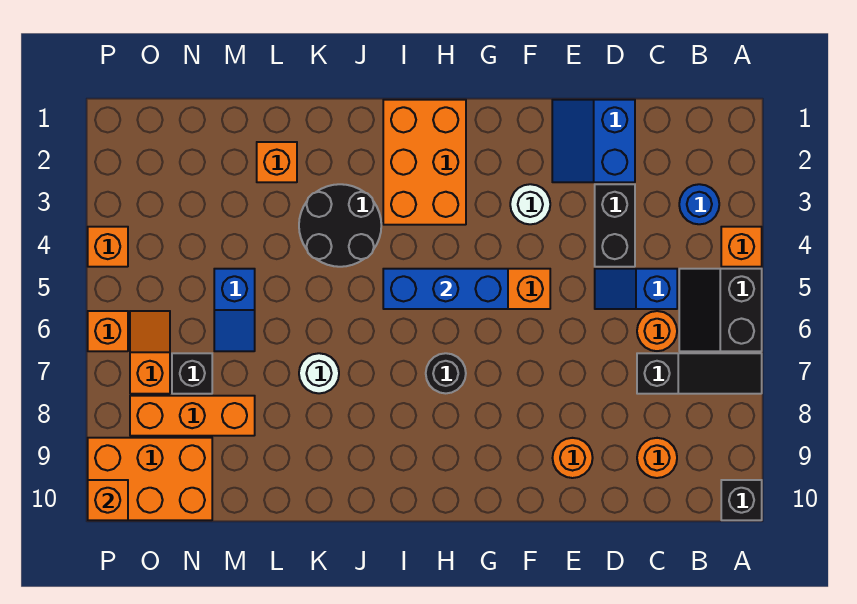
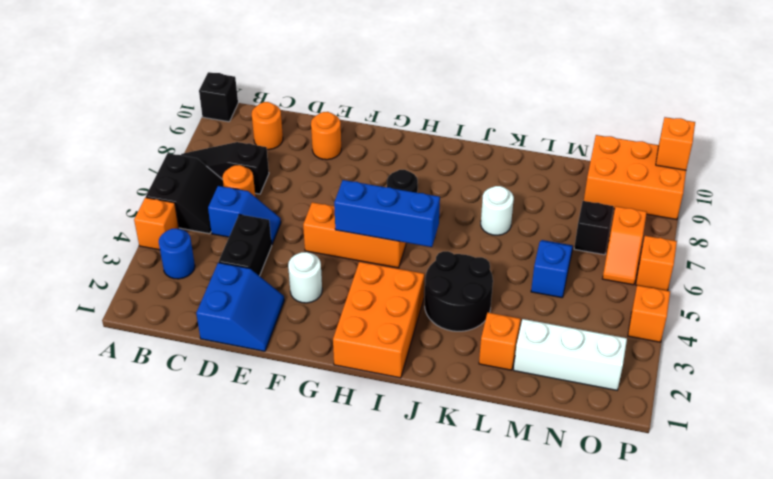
none -> white 1x3 brick [514,319,627,390]
orange 1x3 brick [130,396,255,436] -> none

